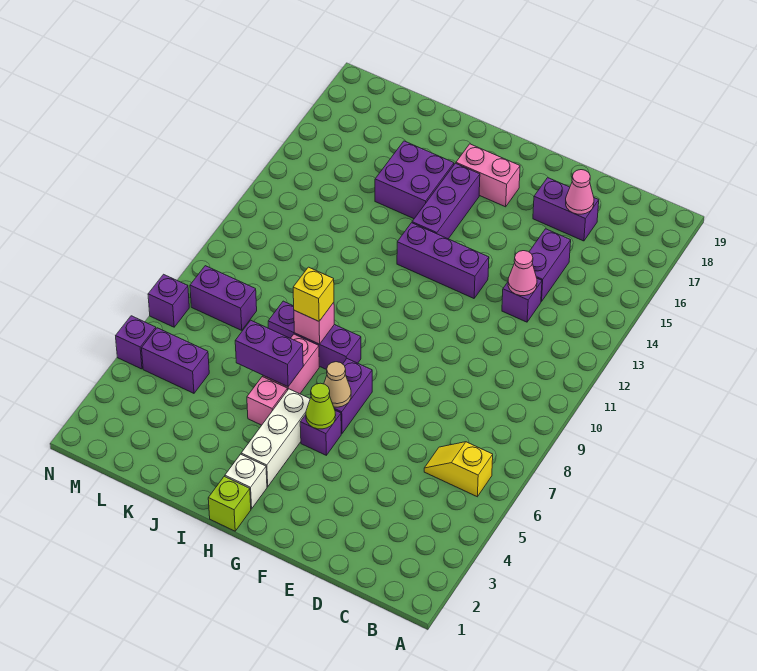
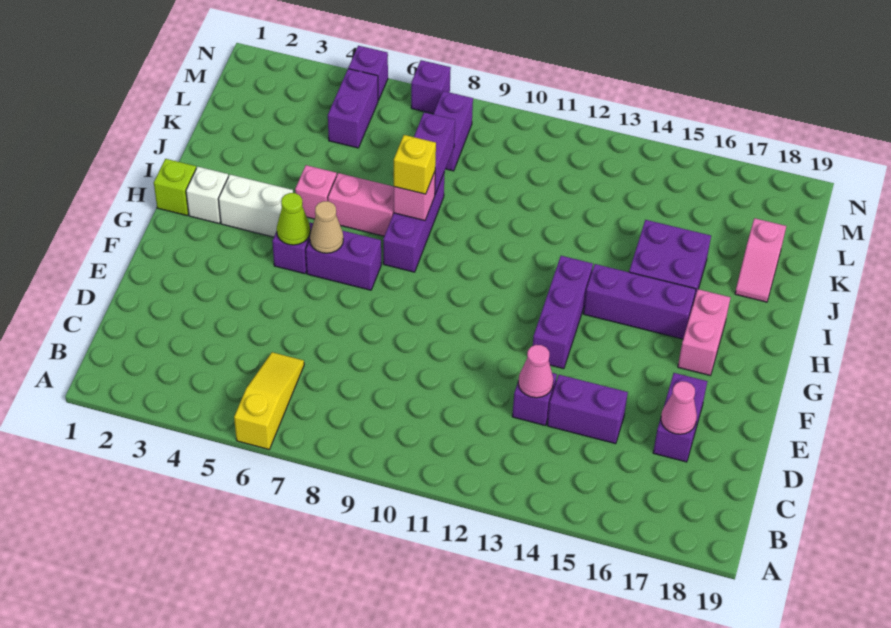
yellow 1x2 slope [424,442,493,497] -> yellow 1x3 slope [234,352,304,449]
white 1x3 brick [241,389,310,487] -> white 1x2 brick [219,175,293,237]
purple 1x2 brick [235,320,303,387] -> purple 1x2 brick moved to [414,112,455,194]
none -> pink 1x2 slope [735,218,786,302]

